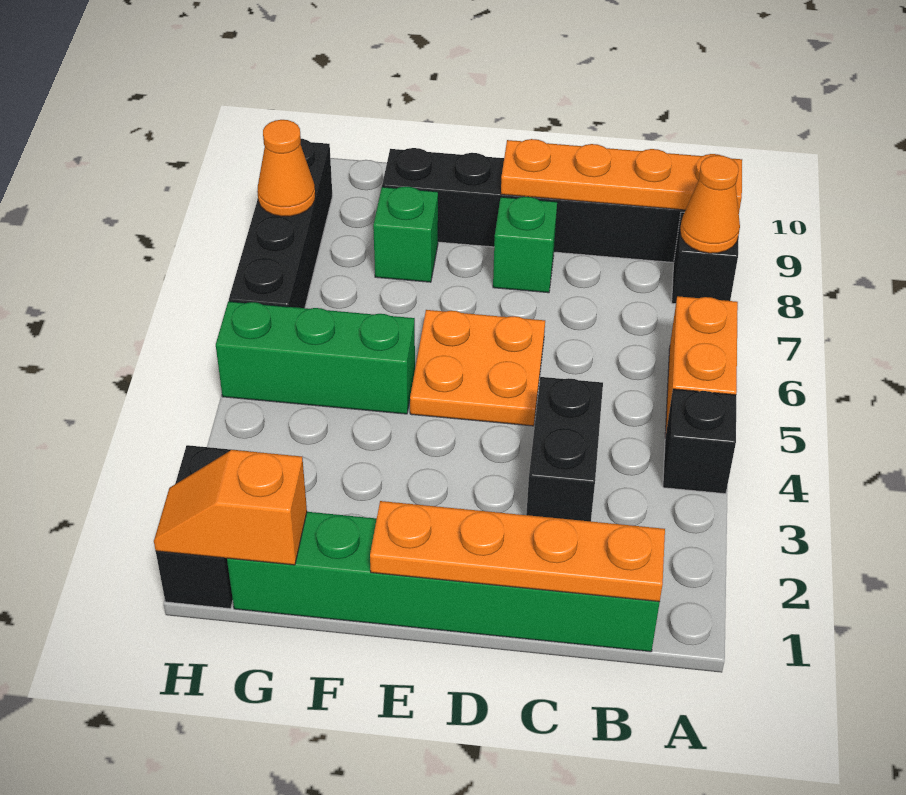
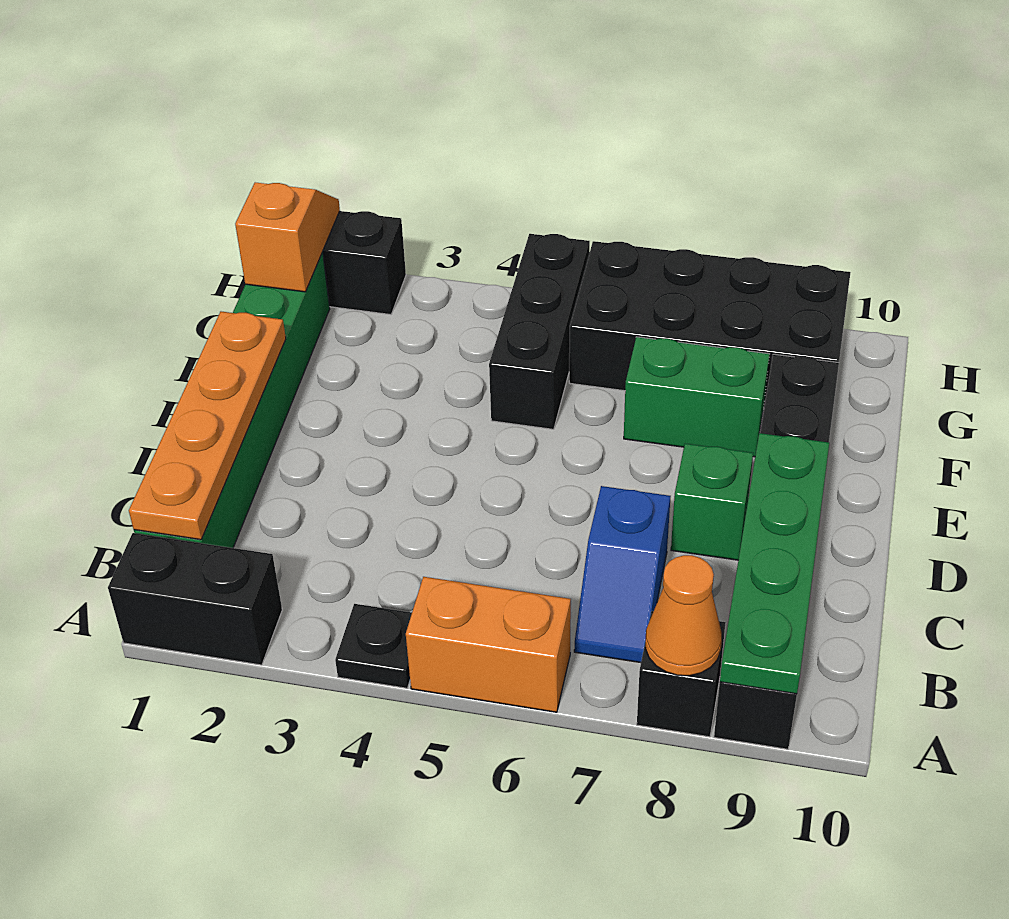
black 1x1 brick [663,389,736,494] -> black 1x1 plate [335,604,412,688]
orange 1x4 plate [501,139,742,212] -> green 1x4 plate [720,433,829,694]
none -> blue 1x2 slope [574,486,671,663]
black 1x2 brick [526,377,603,521] -> black 1x2 brick moved to [108,533,282,665]
orange 2x2 plate [410,310,545,426] -> none
green 1x3 brick [216,301,415,414] -> black 1x3 brick [489,234,590,429]
green 1x1 brick [373,186,438,282] -> green 1x2 brick [624,337,769,457]
black 1x4 brick [229,139,332,308] -> black 2x4 brick [569,241,851,409]
orange 1x1 cone [257,120,315,216] -> none

